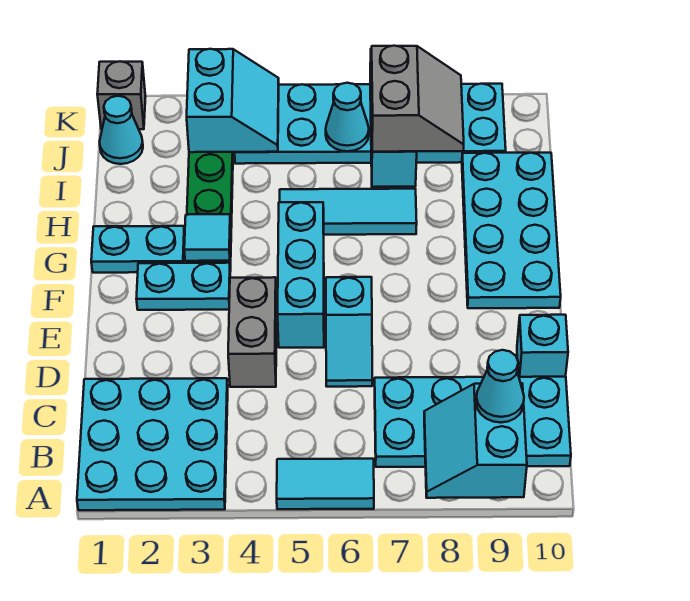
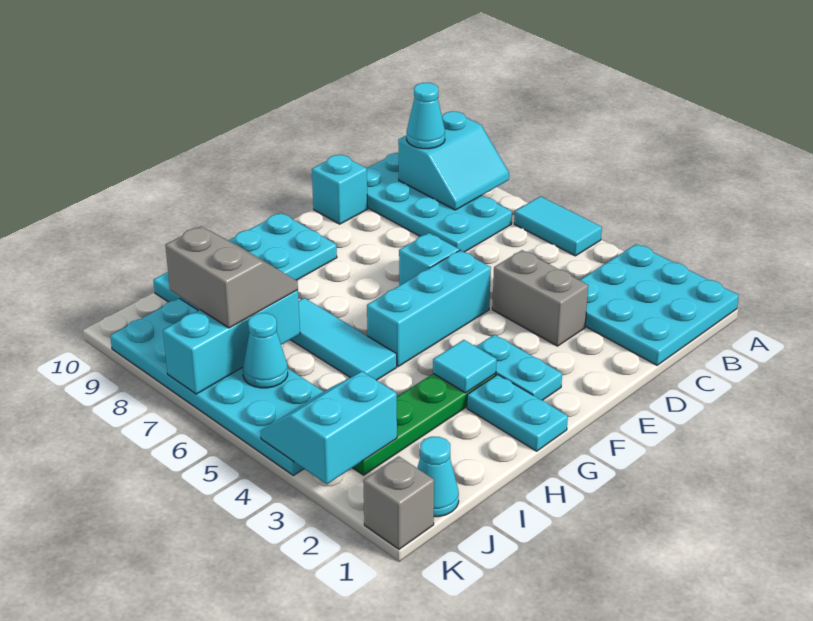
grey 1x2 brick [228,277,277,387] -> grey 1x2 brick turned to [492,250,588,346]
grey 2x2 slope [371,46,464,152] -> grey 2x2 slope turned to [165,227,298,328]

